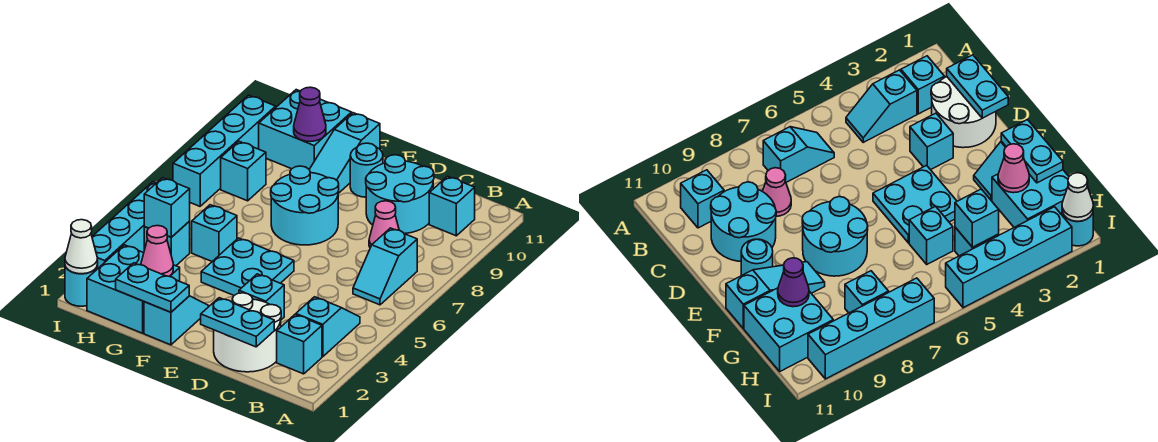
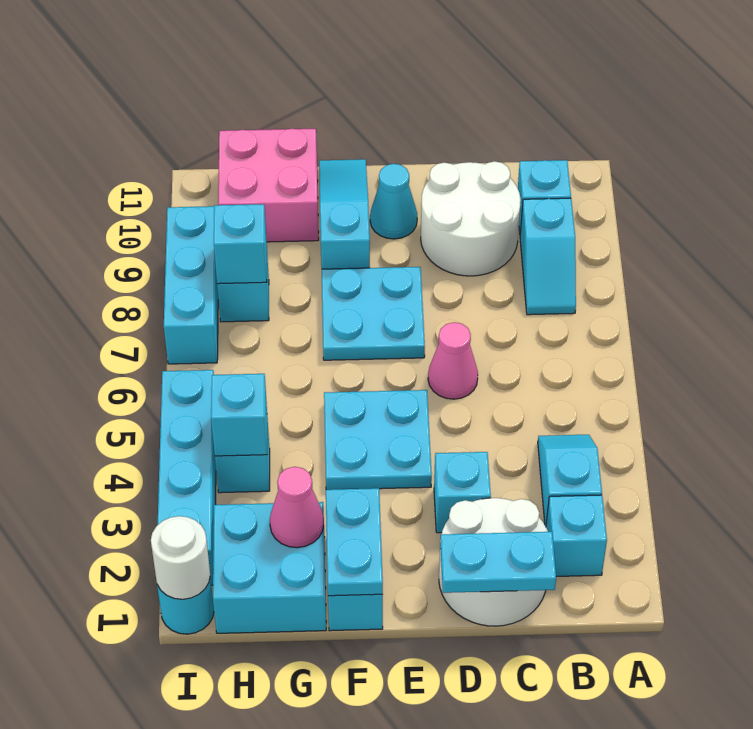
cyan 1x2 slope [353,228,417,305] -> cyan 1x2 slope moved to [520,198,576,315]
pink 1x1 cone [369,201,399,248] -> pink 1x1 cone moved to [428,322,478,399]
cyan 2x2 round brick [366,155,434,234] -> white 2x2 round brick [421,161,521,276]
cyan 2x2 round brick [271,166,339,245] -> cyan 2x2 plate [322,267,425,360]
cyan 1x1 round brick [350,143,383,197] -> cyan 1x1 cone [370,164,417,239]
cyan 1x2 plate [116,263,189,312] -> cyan 1x2 plate turned to [326,488,383,596]
cyan 1x3 slope [309,113,380,193] -> cyan 1x3 slope turned to [319,159,370,269]
cyan 1x1 brick [192,205,237,261] -> cyan 1x1 brick moved to [214,204,267,284]
cyan 2x2 brick [259,90,352,169] -> pink 2x2 brick [218,128,319,242]
purple 1x1 cone [294,87,326,142] -> none
white 1x1 cone [65,220,98,274] -> white 1x1 round brick [151,516,210,599]
cyan 1x4 brick [173,95,276,206] -> cyan 1x3 brick [164,206,218,364]

